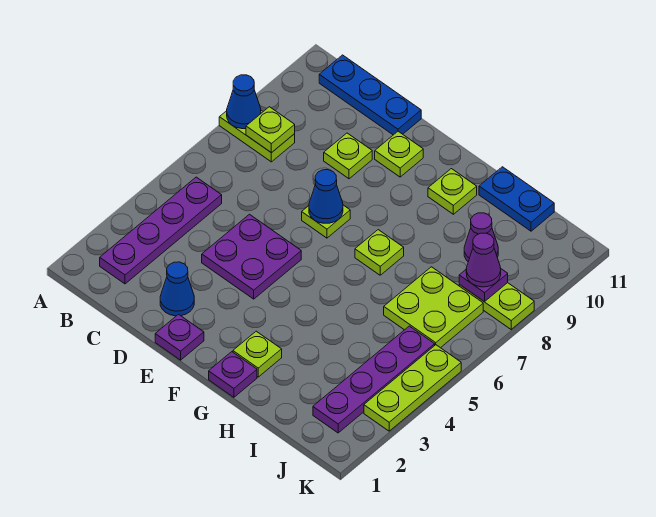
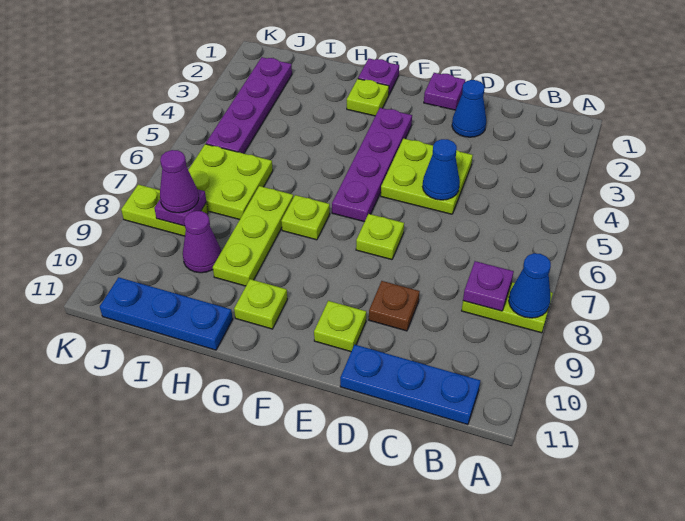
purple 1x4 plate [100,177,222,284] -> purple 1x4 plate moved to [332,108,412,222]
lime 1x1 plate [246,107,295,153] -> purple 1x1 plate [463,261,514,311]
purple 2x2 plate [202,214,301,299] -> lime 2x2 plate [381,139,473,214]
lime 1x1 plate [324,133,372,179] -> brown 1x1 plate [369,281,420,331]
blue 1x1 cone [309,170,343,223] -> blue 1x1 cone moved to [423,139,460,200]
blue 1x2 plate [479,167,554,231] -> blue 1x3 plate [100,277,233,350]
lime 1x3 plate [364,345,461,431] -> lime 1x3 plate moved to [213,186,293,286]

